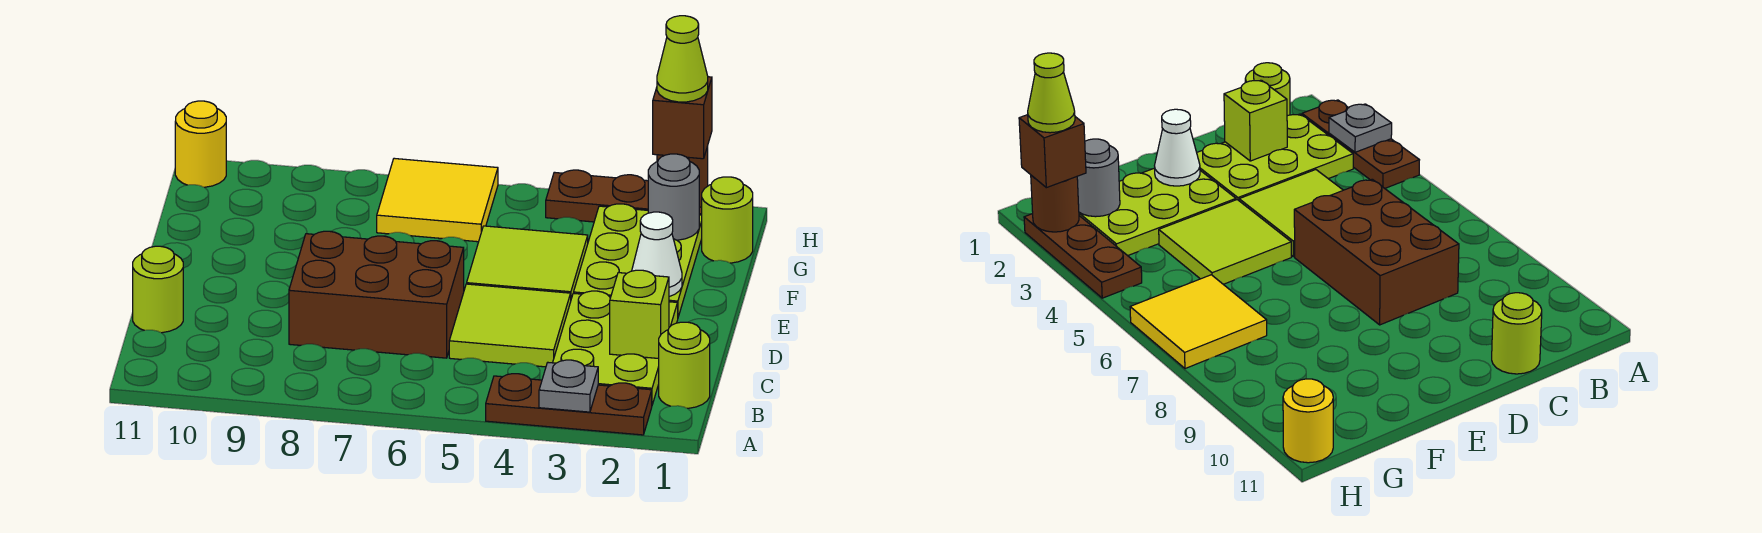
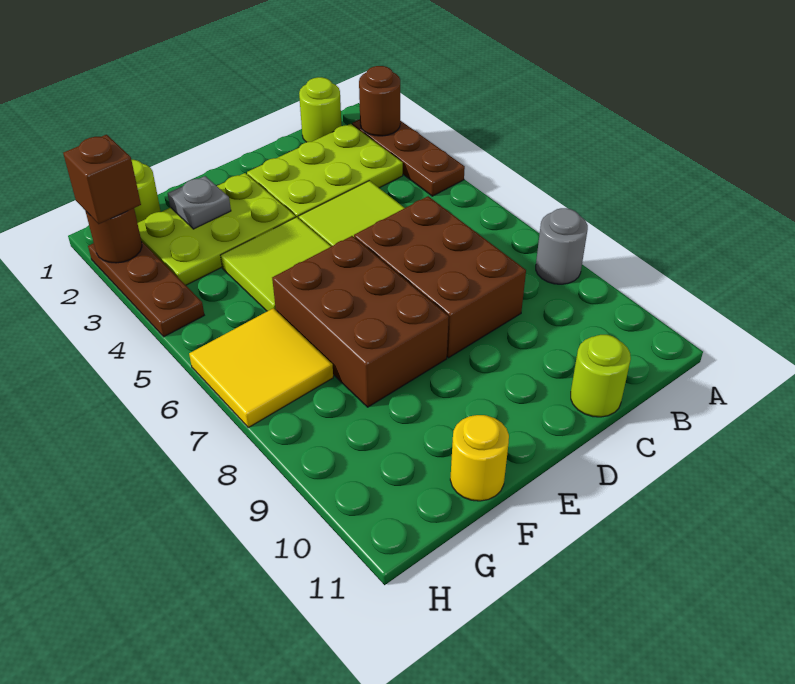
none -> brown 1x1 round brick [359,66,400,136]
grey 1x1 plate [539,360,598,412] -> grey 1x1 plate moved to [168,176,231,229]
lime 1x1 brick [610,270,669,359] -> none
white 1x1 cone [632,212,682,296] -> none
none -> brown 2x3 brick [272,236,449,407]
grey 1x1 round brick [648,154,699,240] -> grey 1x1 round brick moved to [536,208,588,284]
lime 1x1 cone [657,16,708,102] -> none
yellow 1x1 round brick [175,101,226,187] -> yellow 1x1 round brick moved to [450,415,509,501]

